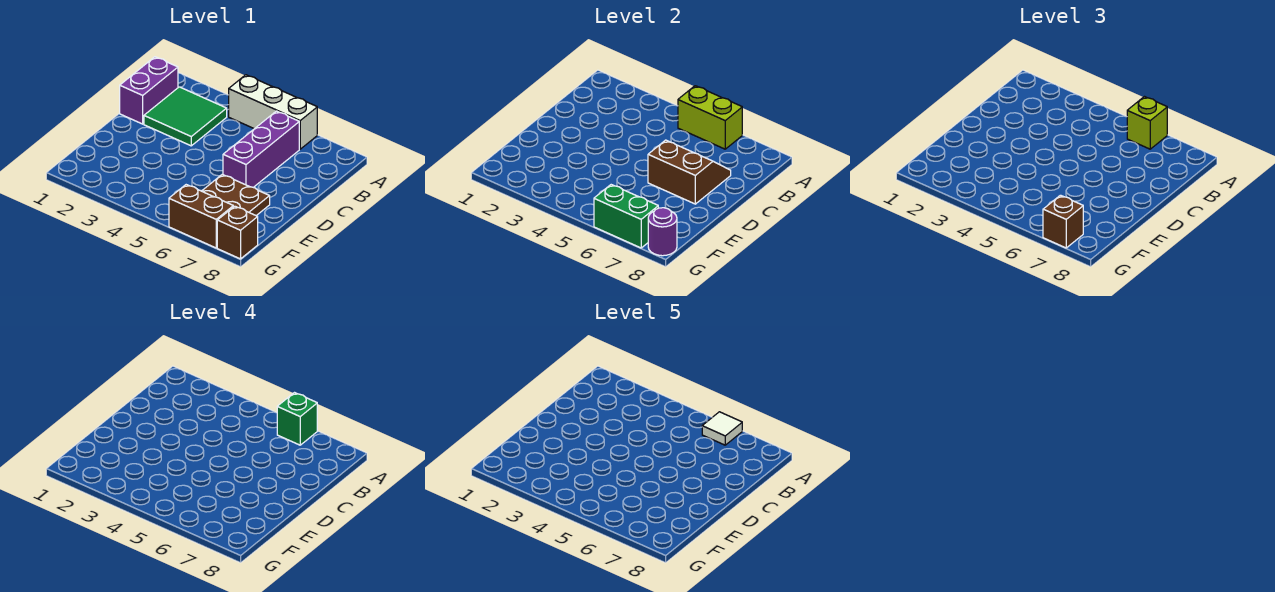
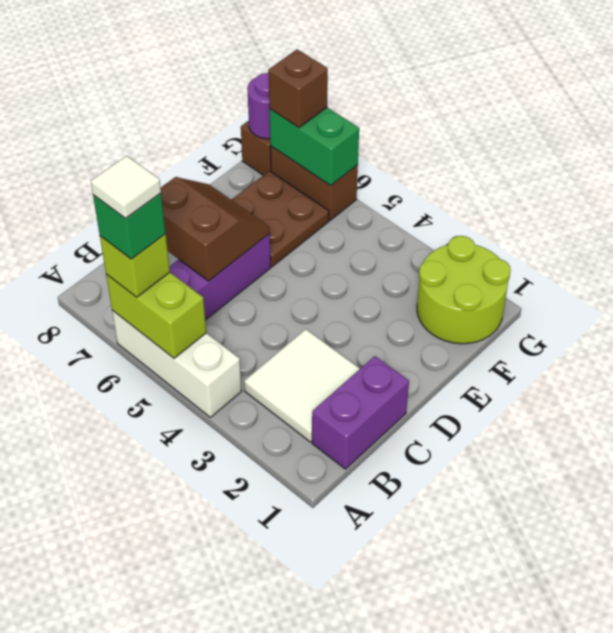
green 2x2 tile [144,87,227,146] -> white 2x2 tile [244,329,360,442]
brown 2x2 slope [648,140,731,204] -> brown 2x2 slope turned to [161,177,270,281]
none -> lime 2x2 round brick [417,236,511,344]

